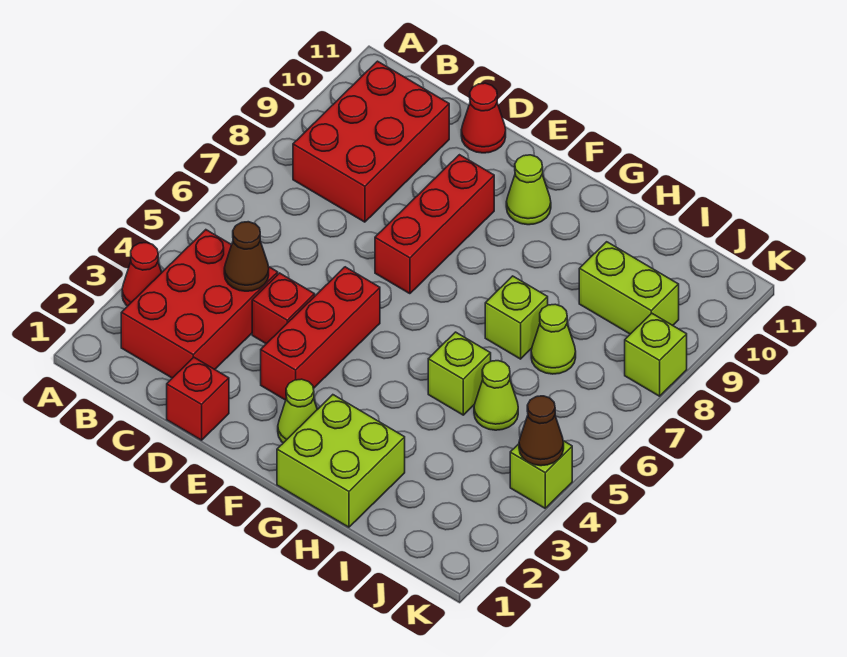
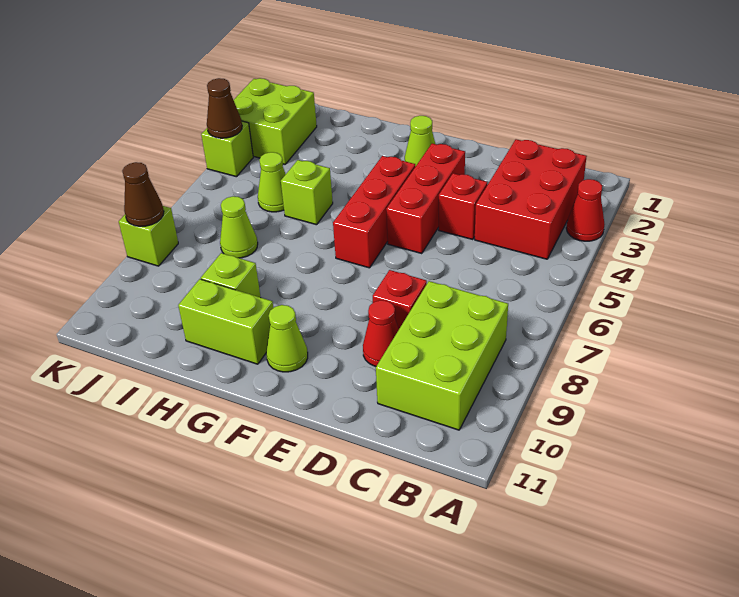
red 2x3 brick [293,61,449,222] -> lime 2x3 brick [376,281,508,430]
brown 1x1 cone [224,222,269,291] -> brown 1x1 cone moved to [122,162,164,227]
red 1x1 brick [167,357,229,440] -> red 1x1 brick moved to [373,270,427,329]
red 1x1 cone [461,83,506,153] -> red 1x1 cone moved to [363,300,399,366]
red 1x3 brick [375,155,494,294] -> red 1x3 brick moved to [333,156,415,268]
lime 2x2 brick [277,395,405,527] -> lime 2x2 brick moved to [234,78,317,164]
lime 1x1 brick [485,276,548,359] -> lime 1x1 brick moved to [201,253,260,297]
lime 1x2 brick [579,242,679,334] -> lime 1x2 brick moved to [178,279,273,364]

